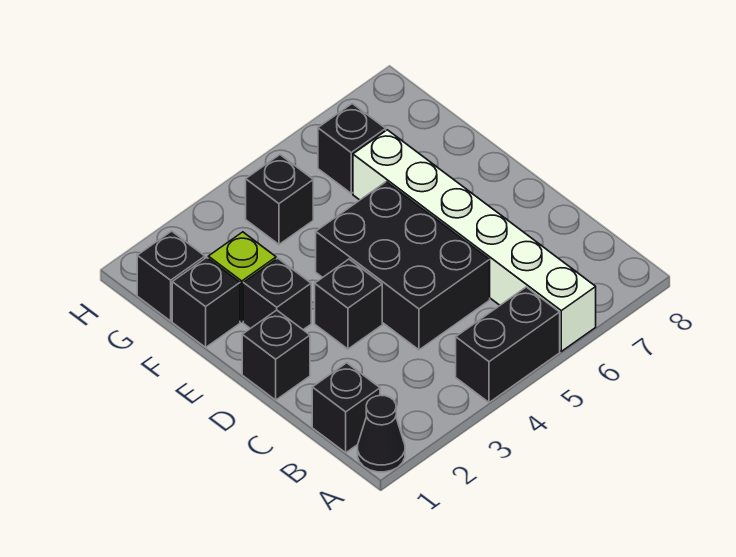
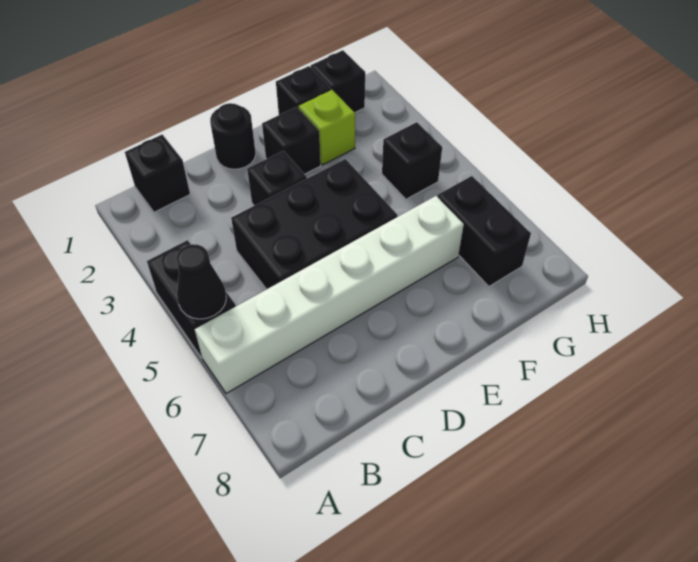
black 1x1 cone [358,395,405,472] -> black 1x1 cone moved to [176,244,226,319]
black 1x1 brick [242,310,310,400] -> black 1x1 round brick [210,103,256,169]
black 1x1 brick [318,104,386,193] -> black 1x2 brick [438,176,531,286]

